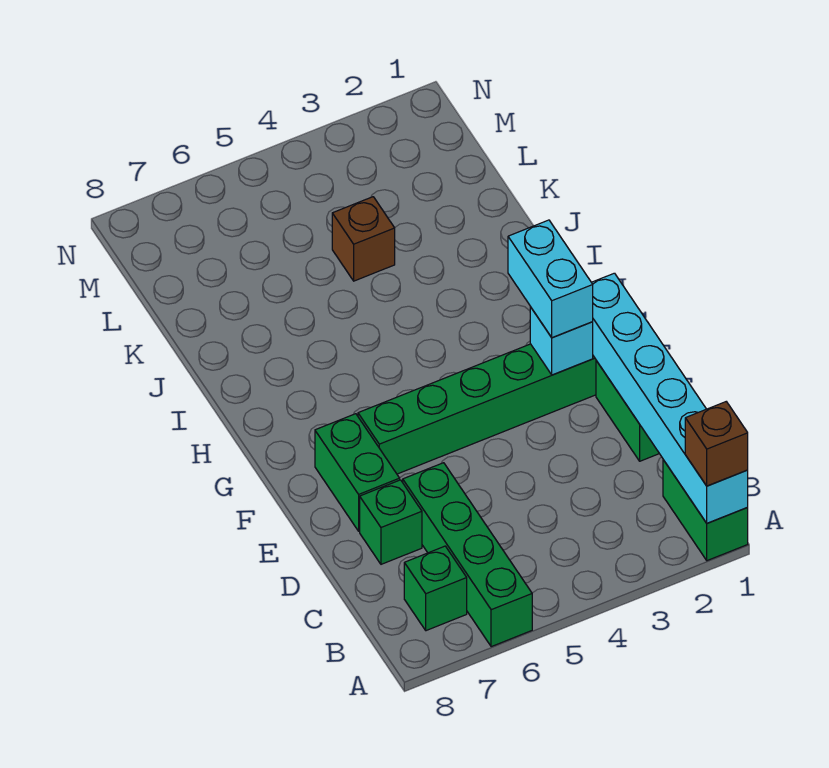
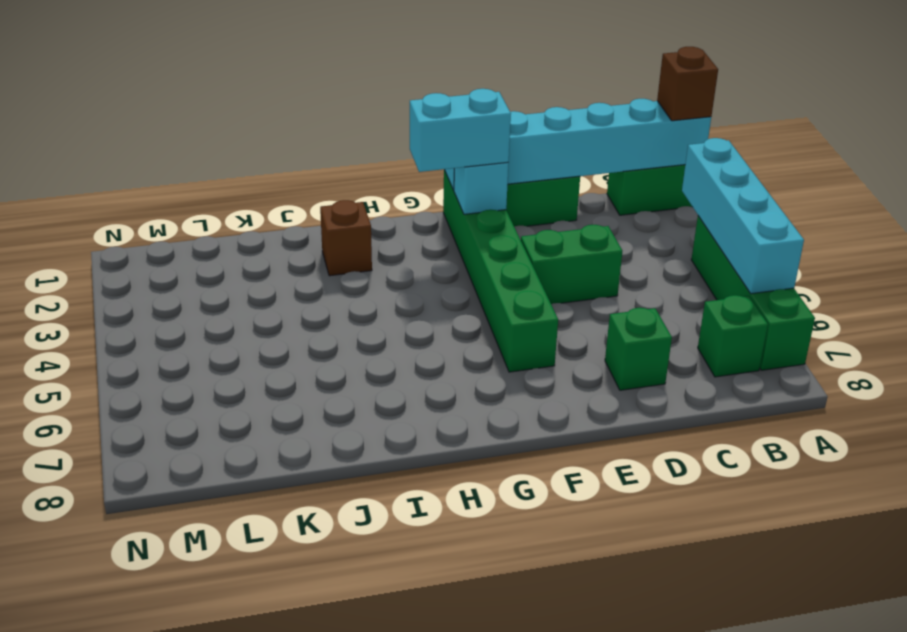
none -> cyan 1x4 brick [682,138,804,294]
green 1x4 brick [403,463,532,647] -> green 1x4 brick turned to [691,216,815,370]
green 1x2 brick [315,414,400,531] -> green 1x2 brick moved to [521,225,622,304]
brown 1x1 brick [332,197,395,281] -> brown 1x1 brick moved to [320,200,372,276]

